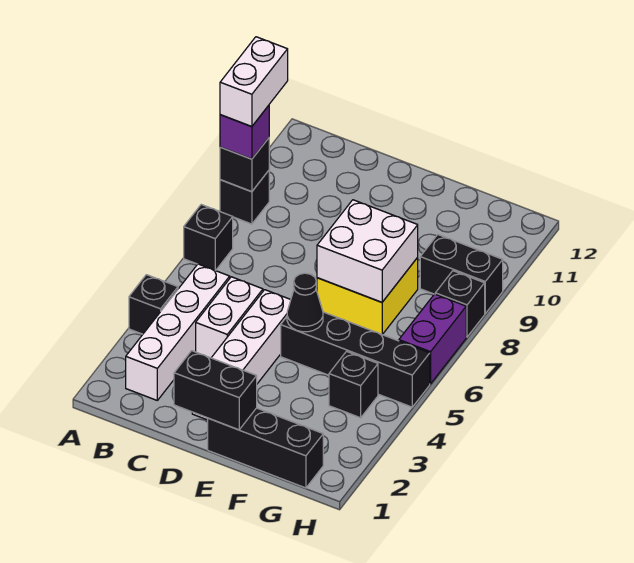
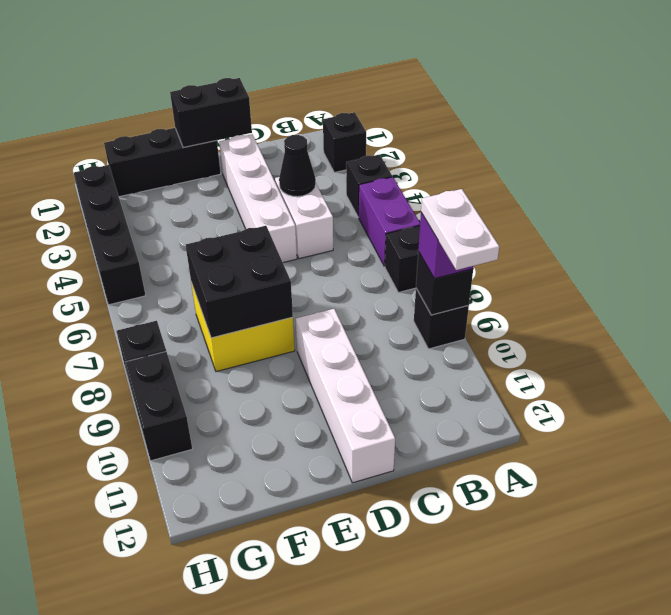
white 1x2 brick [220,37,288,127] -> white 1x2 plate [421,189,499,270]
white 1x4 brick [126,264,230,400] -> white 1x4 brick moved to [296,309,395,483]
black 1x4 brick [281,312,430,407] -> black 1x4 brick turned to [74,165,146,305]
black 1x1 cone [287,273,323,332] -> black 1x1 cone moved to [279,135,316,197]
white 2x2 brick [317,200,418,302] -> black 2x2 brick [186,226,293,338]
black 1x1 brick [329,351,378,418] -> black 1x1 brick moved to [323,112,366,173]
black 1x2 brick [420,235,503,313] -> black 1x2 brick turned to [125,351,192,461]
purple 1x2 brick [399,294,466,384] -> purple 1x2 brick moved to [359,177,420,266]

